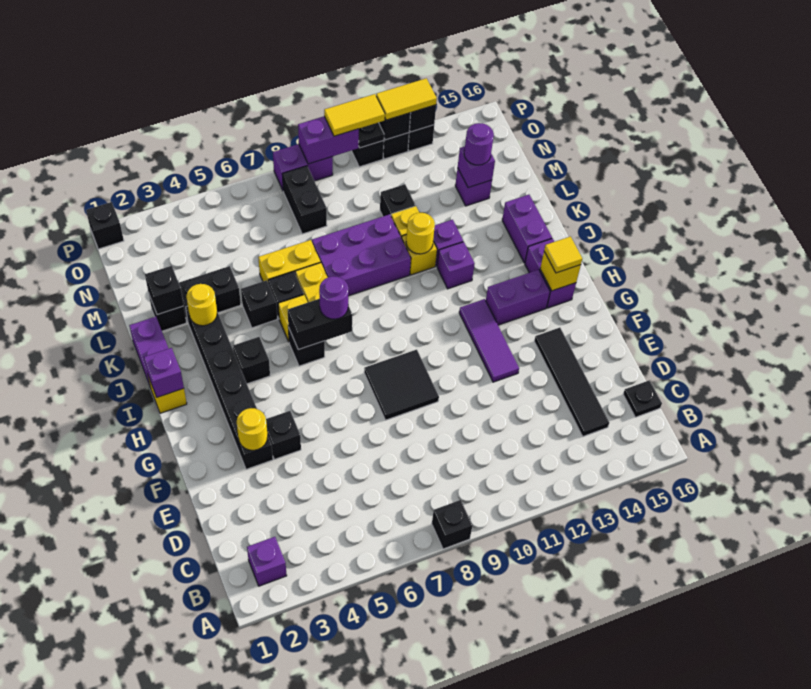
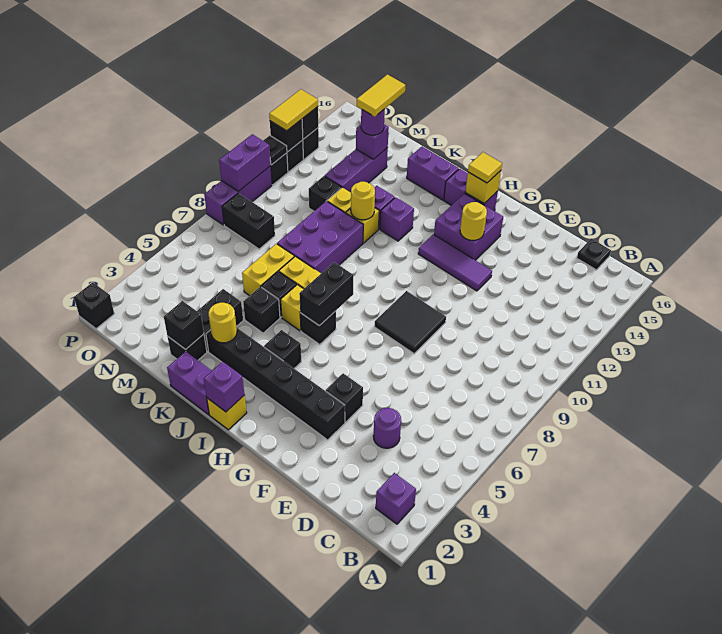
black 1x1 brick [432,500,472,549] -> none
black 1x4 tile [534,328,609,436] -> none
yellow 1x1 round brick [237,408,268,450] -> yellow 1x1 round brick moved to [460,202,487,240]
purple 1x2 brick [486,270,550,325] -> purple 2x2 brick [434,193,503,260]
purple 1x1 round brick [319,276,348,319] -> purple 1x1 round brick moved to [373,408,401,448]
purple 1x1 brick [455,168,492,206] -> purple 1x3 brick [325,148,388,192]
purple 1x2 brick [273,144,333,190] -> purple 1x3 brick [204,166,272,225]
yellow 1x2 tile [324,94,385,136] -> yellow 1x2 tile moved to [357,74,405,117]

